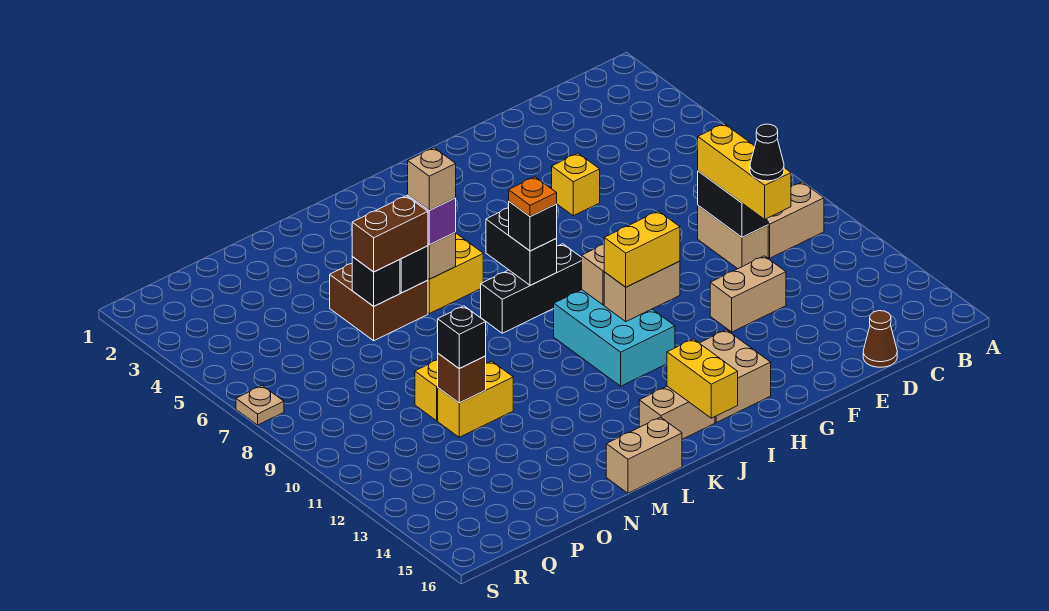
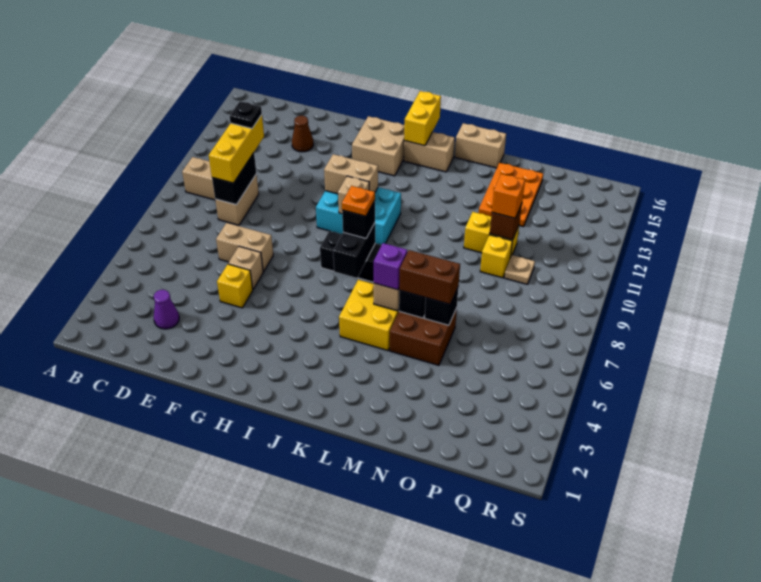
none -> purple 1x1 cone [154,290,179,329]
black 1x1 cone [750,124,784,181] -> black 1x1 plate [230,101,262,128]
brown 1x1 cone [863,311,897,367] -> brown 1x1 cone moved to [292,116,314,152]
tan 1x2 brick [710,256,786,332] -> tan 1x2 brick moved to [216,223,273,272]
yellow 1x2 brick [604,211,680,287] -> none
cyan 2x3 brick [554,290,675,386] -> cyan 2x3 brick turned to [316,187,401,245]
tan 1x1 brick [408,148,456,210] -> tan 1x1 brick moved to [228,246,263,289]
none -> orange 2x3 plate [479,163,543,227]
black 1x1 brick [438,306,486,368] -> orange 1x1 brick [492,174,525,218]
tan 1x1 plate [236,386,284,425] -> tan 1x1 plate moved to [504,255,535,284]

